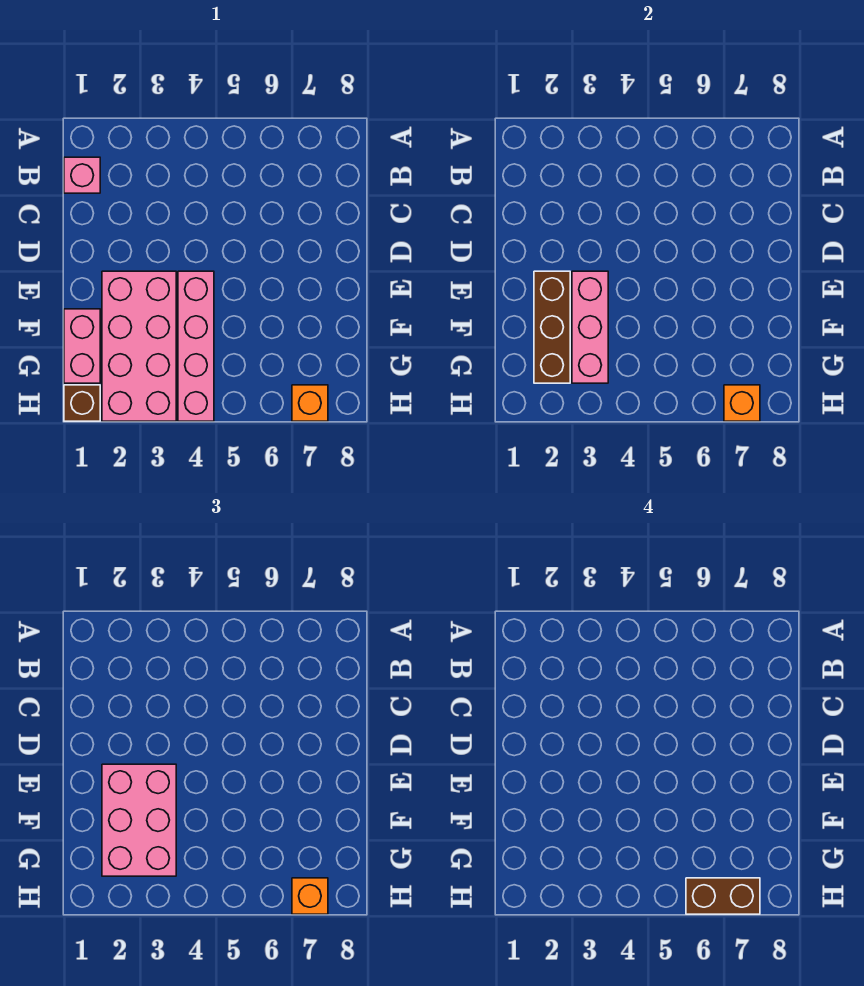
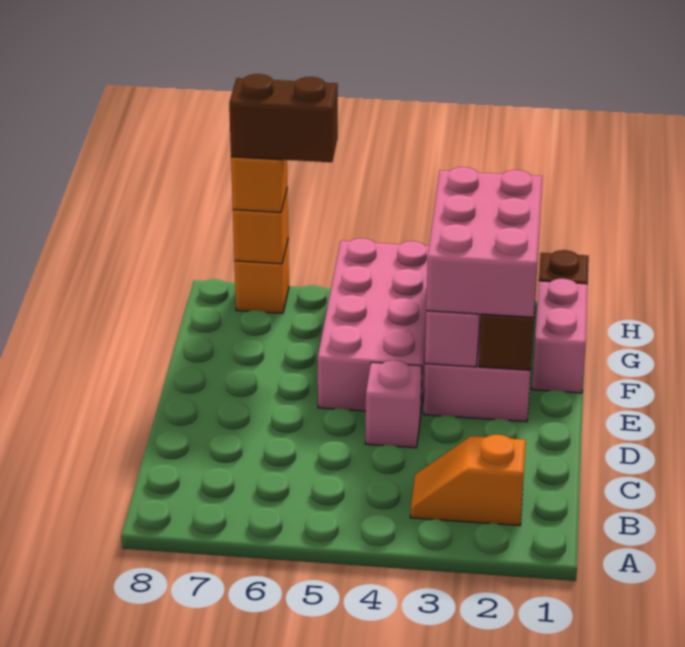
pink 1x1 brick [64,157,100,193] -> pink 1x1 brick moved to [365,360,422,448]
none -> orange 1x2 slope [410,435,526,526]
pink 1x4 brick [178,271,214,421] -> pink 2x4 brick [318,238,429,411]

